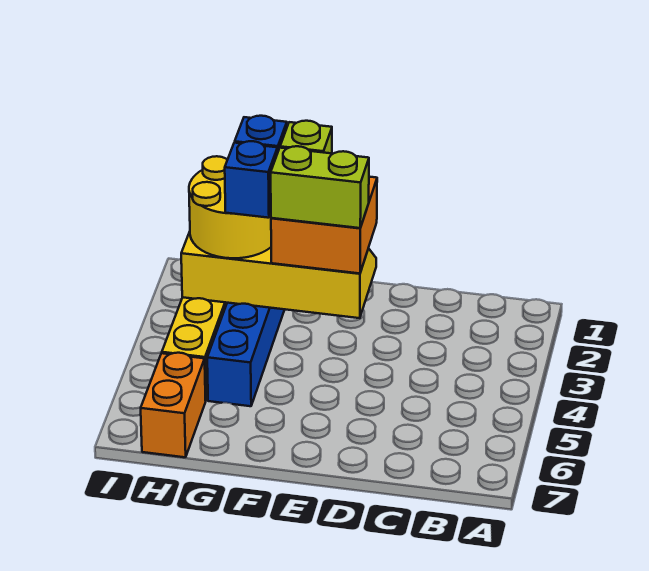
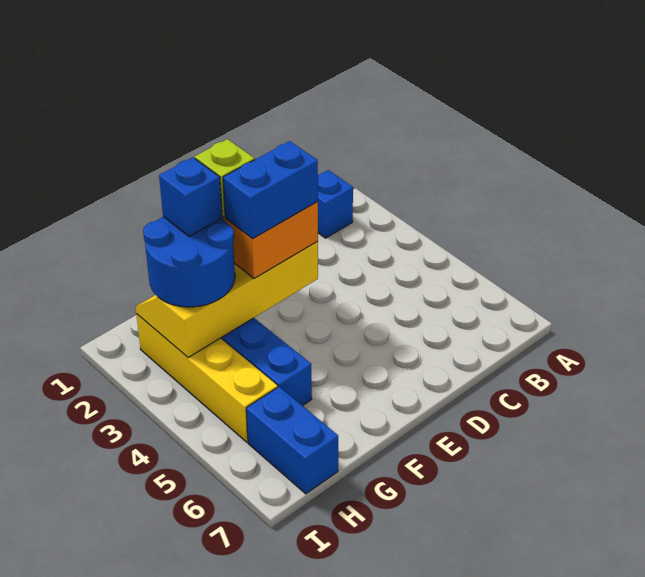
lime 1x2 brick [271,146,369,228] -> blue 1x2 brick [223,141,318,239]
yellow 2x2 round brick [189,156,271,258] -> blue 2x2 round brick [143,217,235,307]
blue 1x1 brick [225,141,278,218] -> blue 1x1 brick moved to [318,170,353,238]
orange 1x2 brick [141,353,206,457] -> blue 1x2 brick [246,387,338,494]

